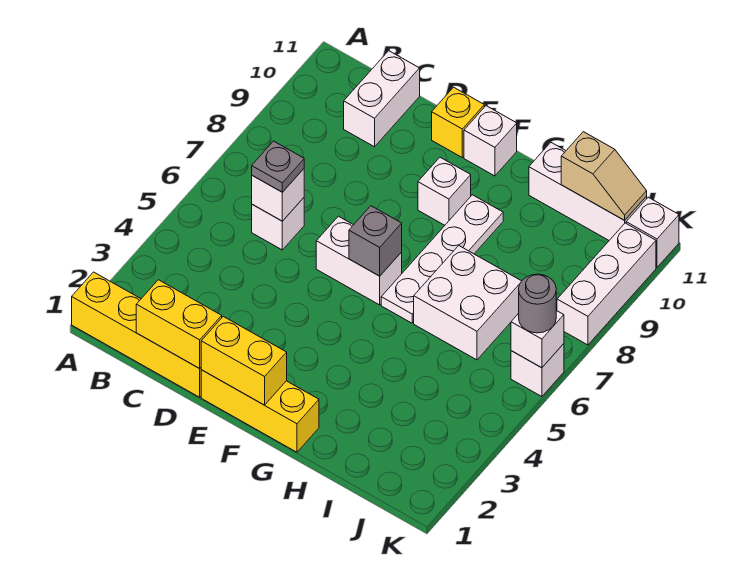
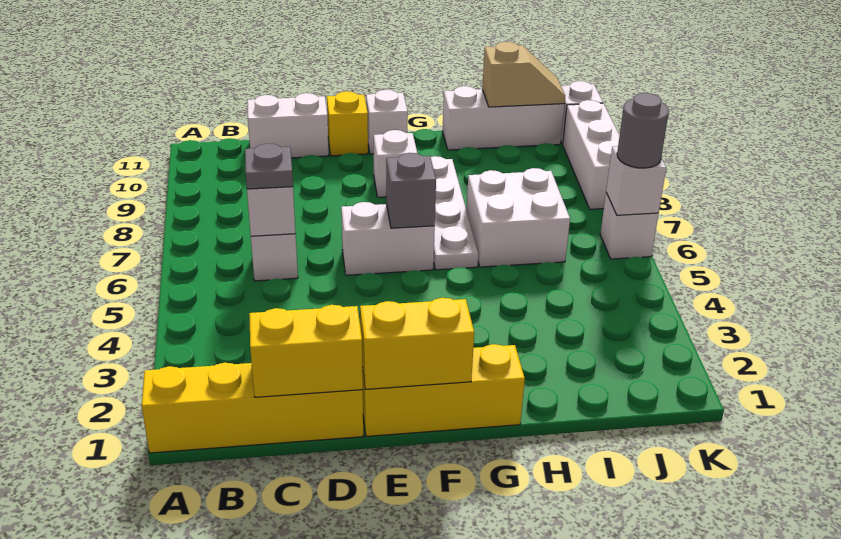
white 1x2 brick [344,51,420,147] -> white 1x2 brick turned to [247,93,329,158]

